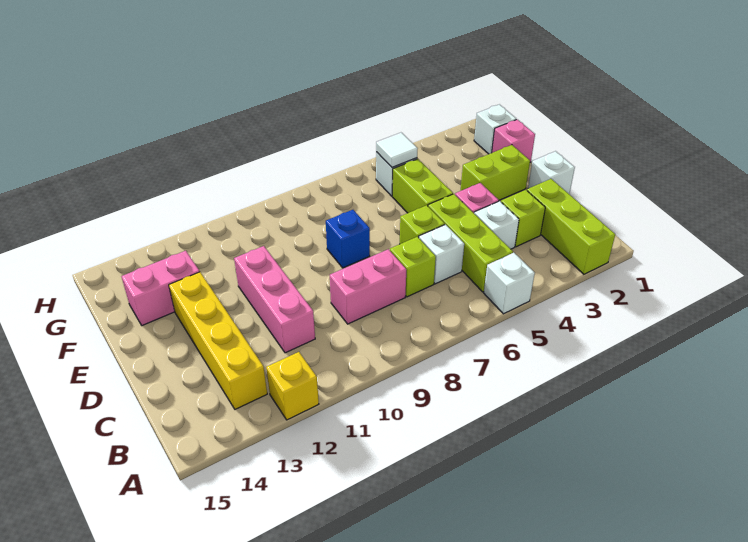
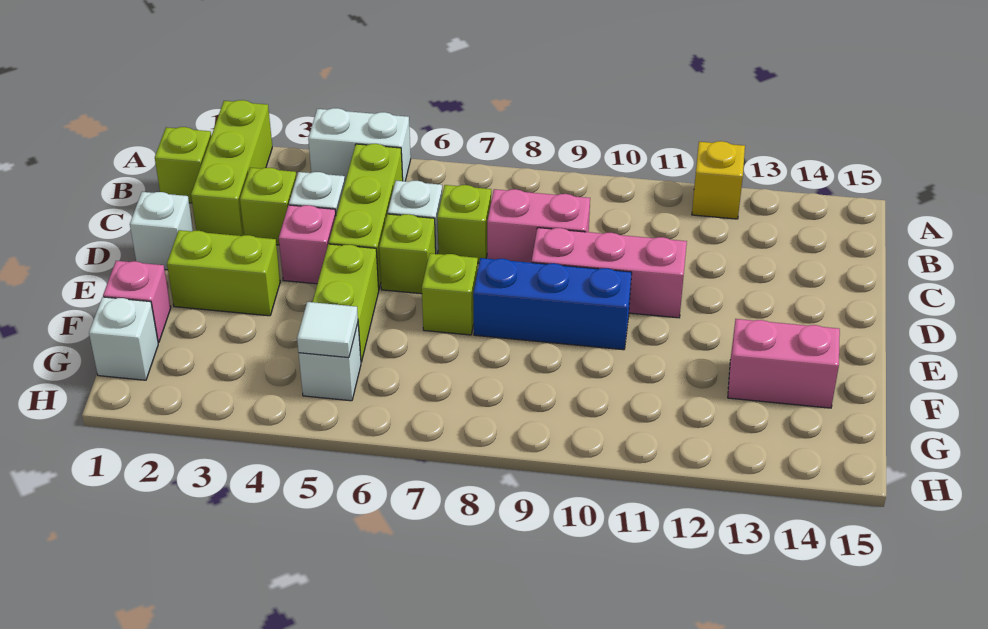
white 1x1 brick [484,253,535,314] -> white 1x2 brick [308,108,411,181]
none -> lime 1x1 brick [155,127,211,203]
yellow 1x4 brick [169,272,267,409] -> none
pink 1x3 brick [234,246,315,353] -> pink 1x3 brick turned to [532,228,687,318]
none -> lime 1x1 brick [422,253,478,335]
blue 1x1 brick [326,210,370,268] -> blue 1x3 brick [473,258,632,350]

